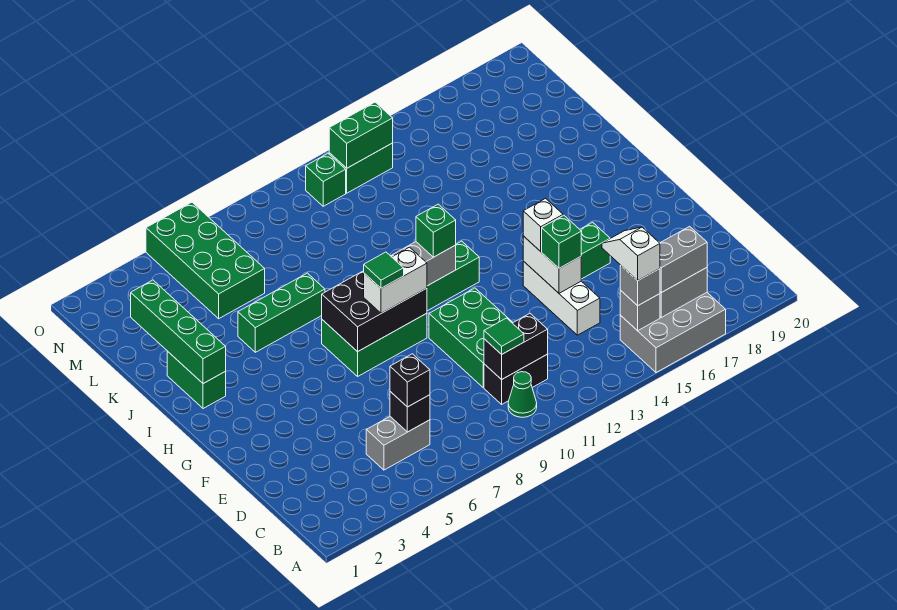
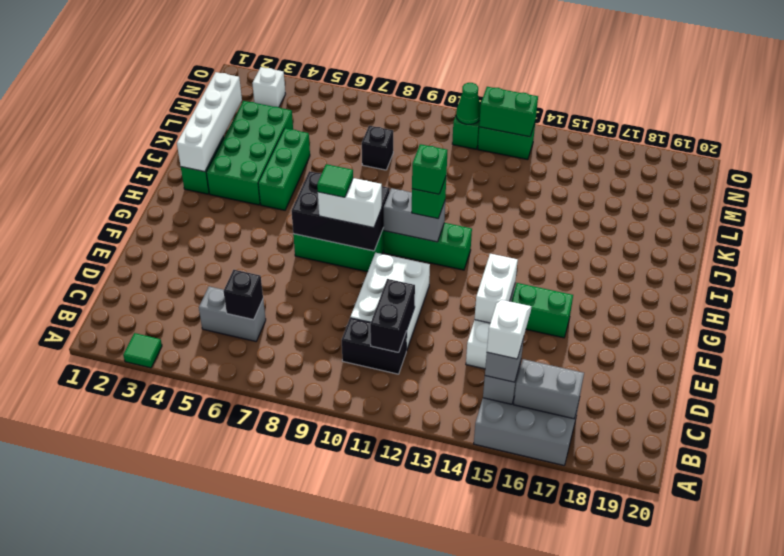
green 1x1 cone [508,372,537,417] -> green 1x1 cone moved to [456,83,481,124]
grey 1x2 brick [660,226,707,293] -> none
black 1x1 brick [390,354,430,407] -> black 1x1 brick moved to [362,126,393,170]
black 1x2 brick [484,313,548,380] -> black 1x2 brick turned to [370,279,415,352]
green 1x1 tile [484,318,524,354] -> green 1x1 tile moved to [123,333,162,368]
green 2x3 brick [429,288,513,388] -> white 2x3 brick [350,253,430,351]
green 1x1 brick [542,215,581,268] -> green 1x1 brick moved to [412,144,447,194]
white 1x1 brick [523,199,563,251] -> white 1x1 brick moved to [252,67,285,107]
green 1x4 brick [131,280,226,384] -> white 1x4 brick [177,72,242,172]
green 1x3 brick [238,273,325,352] -> green 1x3 brick turned to [258,128,310,210]
green 2x4 brick [146,202,265,319] -> green 2x4 brick moved to [206,101,293,205]

